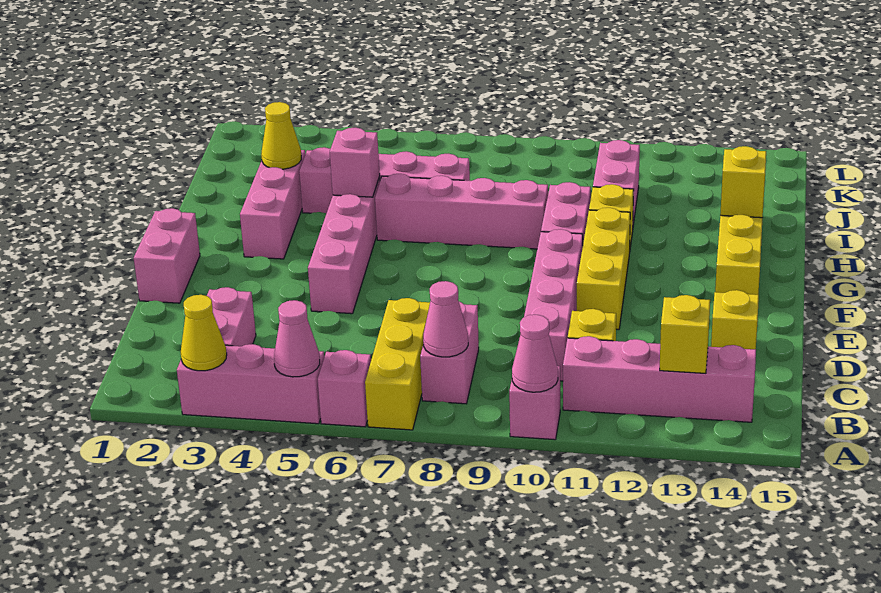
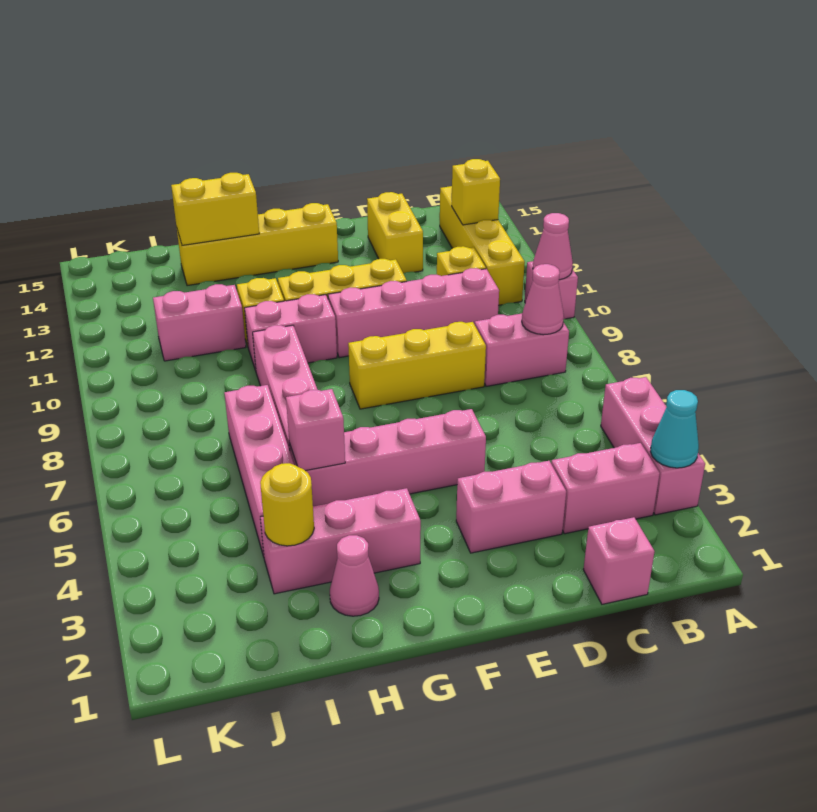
yellow 1x1 cone [181,295,227,371] -> cyan 1x1 cone [650,390,699,468]
pink 1x1 cone [274,300,320,377] -> pink 1x1 cone moved to [330,535,379,616]
pink 1x1 brick [318,350,371,427] -> pink 1x1 brick moved to [583,517,655,604]
yellow 1x3 brick [365,298,430,430] -> yellow 1x3 brick moved to [348,322,486,409]
pink 1x4 brick [563,336,756,422] -> yellow 1x4 brick [440,186,525,305]
yellow 1x1 brick [711,290,759,349] -> yellow 1x2 brick [367,192,423,273]
pink 1x2 brick [134,208,200,303] -> pink 1x2 brick moved to [456,461,566,553]
yellow 1x1 brick [720,146,766,218] -> yellow 1x2 brick [171,173,259,245]
yellow 1x1 cone [261,102,301,169] -> yellow 1x1 round brick [260,463,314,546]

